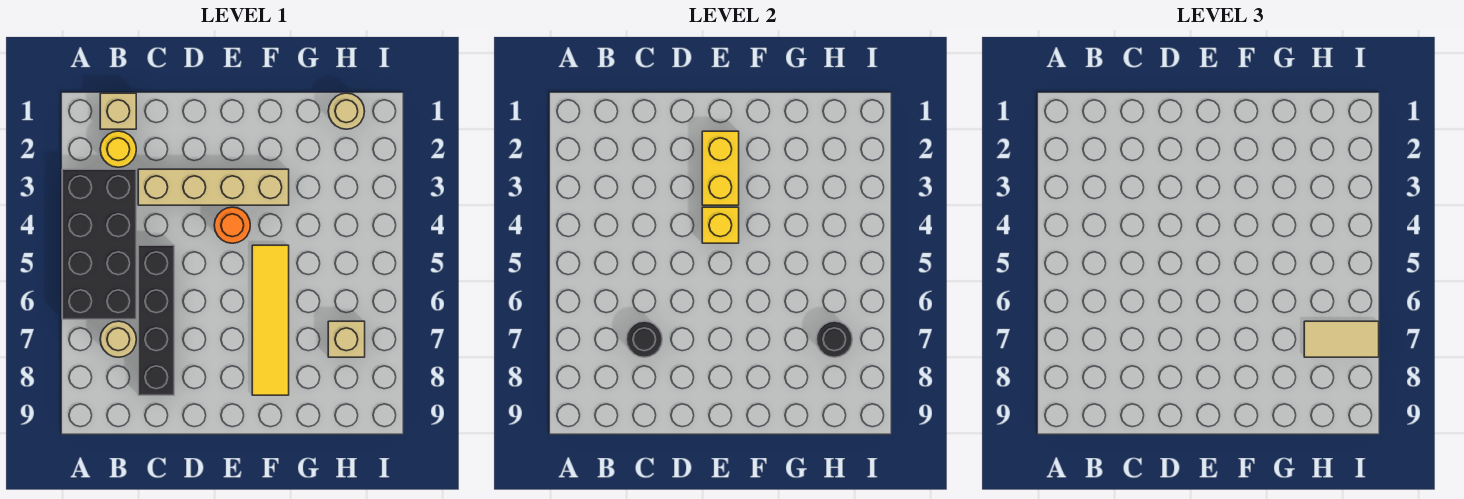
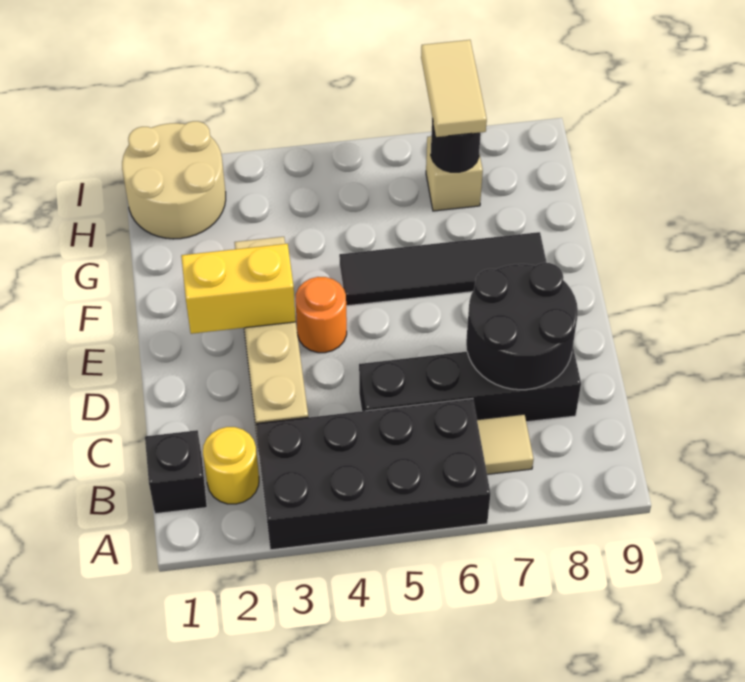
tan 1x1 brick [100,93,136,129] -> black 1x1 brick [145,430,207,514]
tan 1x1 round brick [100,321,136,357] -> tan 1x1 tile [477,414,534,474]
black 1x1 round brick [626,321,662,357] -> black 2x2 round brick [466,263,578,390]
yellow 1x1 brick [702,207,739,243] -> none
yellow 1x4 tile [252,245,289,395] -> black 1x4 tile [339,232,547,306]
tan 1x1 round brick [328,93,365,129] -> tan 2x2 round brick [122,121,226,239]

